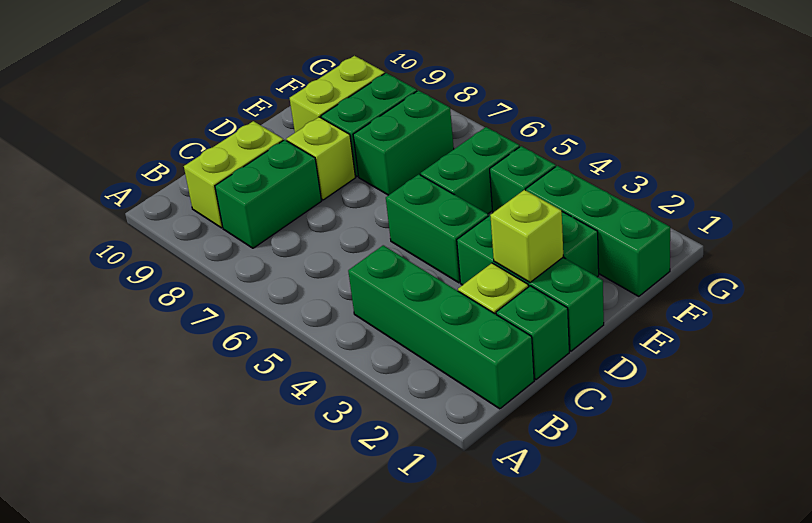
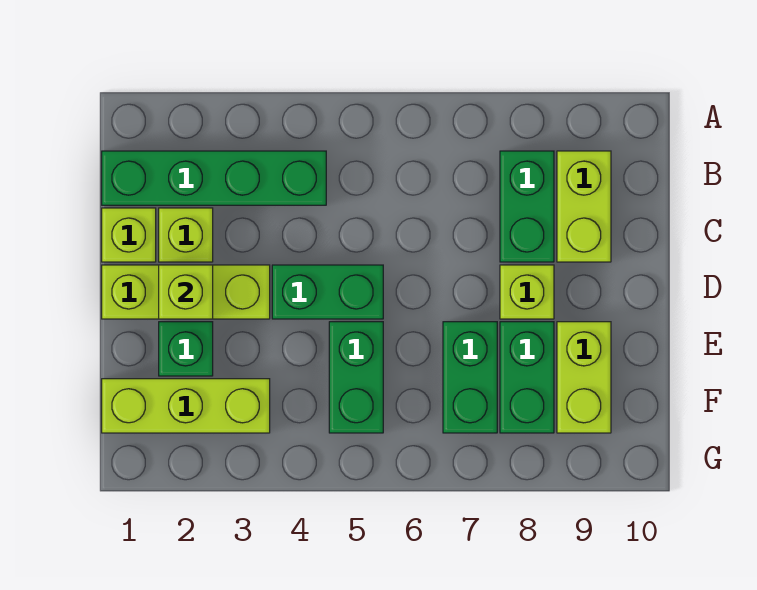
green 1x1 brick [496,286,569,380] -> lime 1x1 brick [102,208,156,262]
green 1x3 brick [457,215,604,351] -> lime 1x3 brick [102,265,270,319]
green 1x3 brick [526,166,670,296] -> lime 1x3 brick [102,379,270,433]
green 1x1 brick [490,146,556,212] -> none

